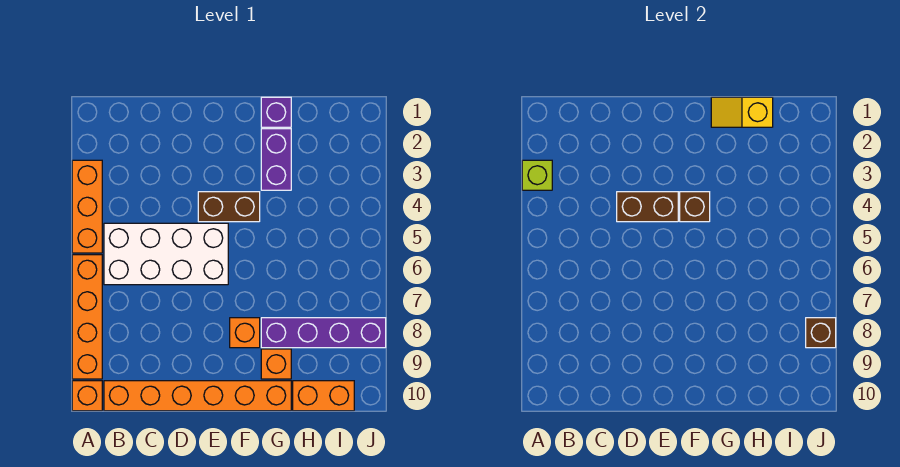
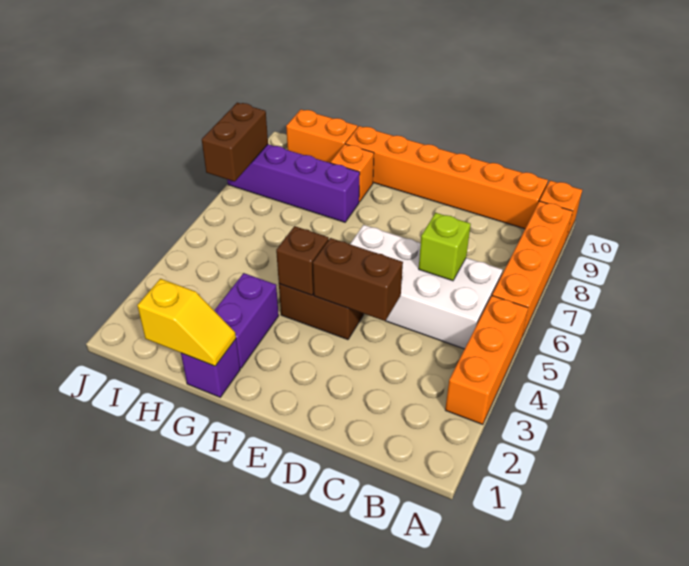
lime 1x1 brick [522,160,552,190] -> lime 1x1 brick moved to [419,213,471,281]
orange 1x1 brick [230,318,260,348] -> none
brown 1x1 brick [806,318,836,348] -> brown 1x2 brick [202,103,268,182]

